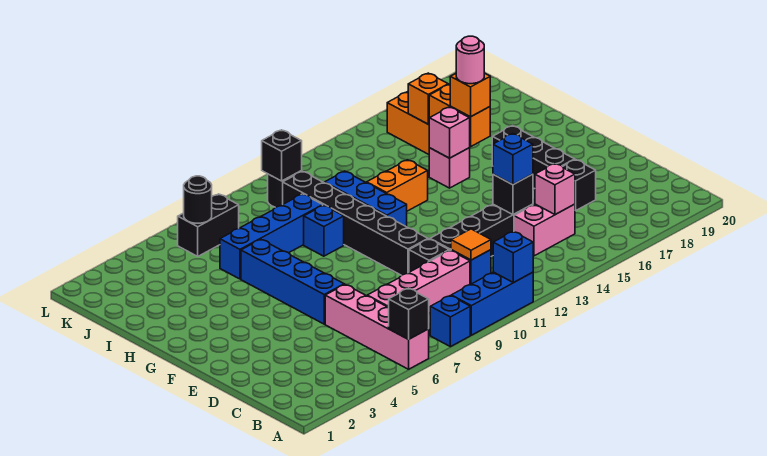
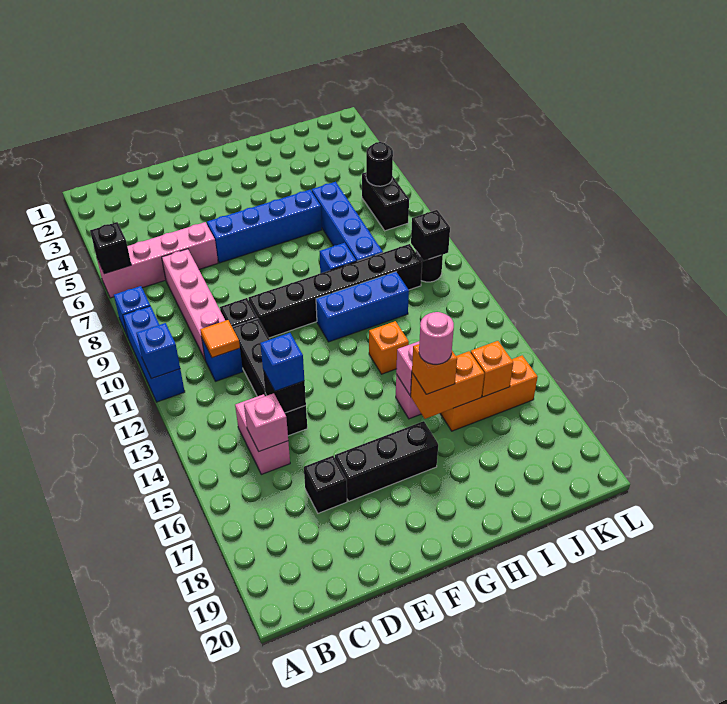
orange 1x2 brick [367,160,428,211] -> orange 1x1 brick [369,321,409,374]

